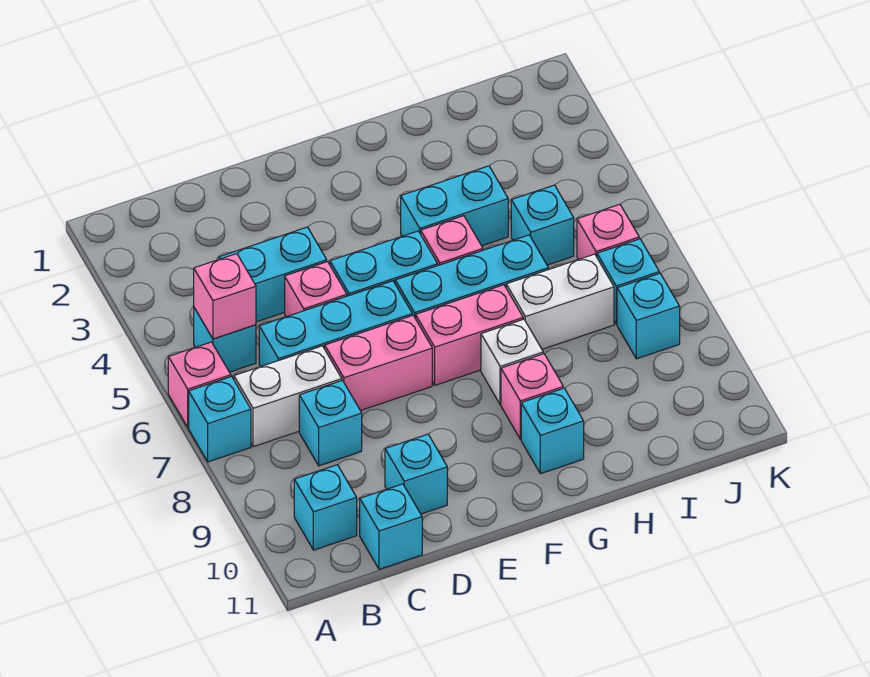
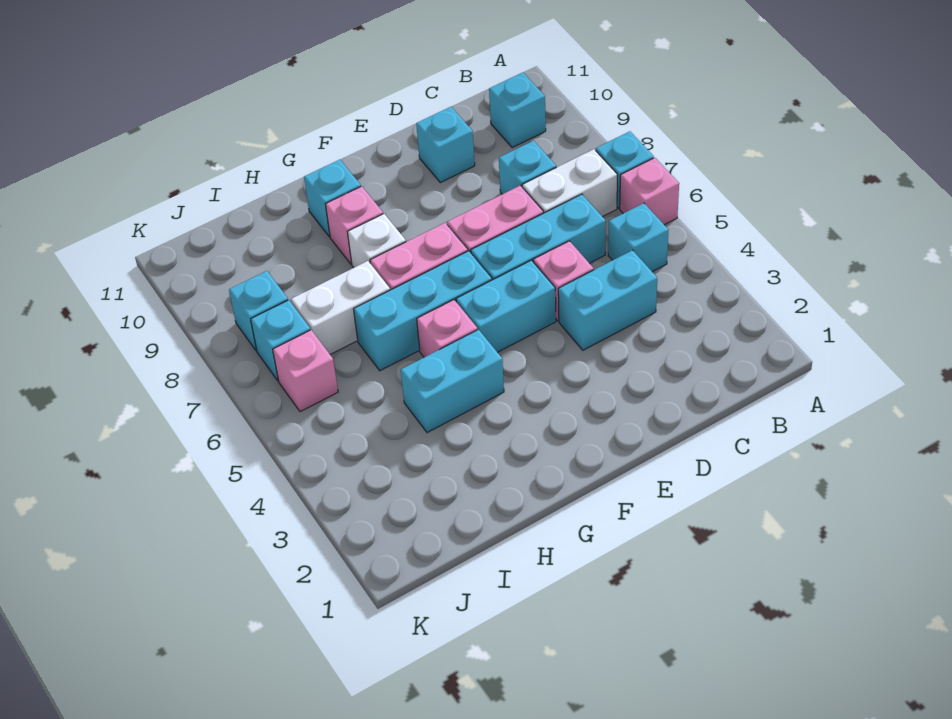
pink 1x1 brick [194,254,256,339] -> none
cyan 1x1 brick [360,484,422,569] -> none
cyan 1x1 brick [511,185,574,265] -> none

